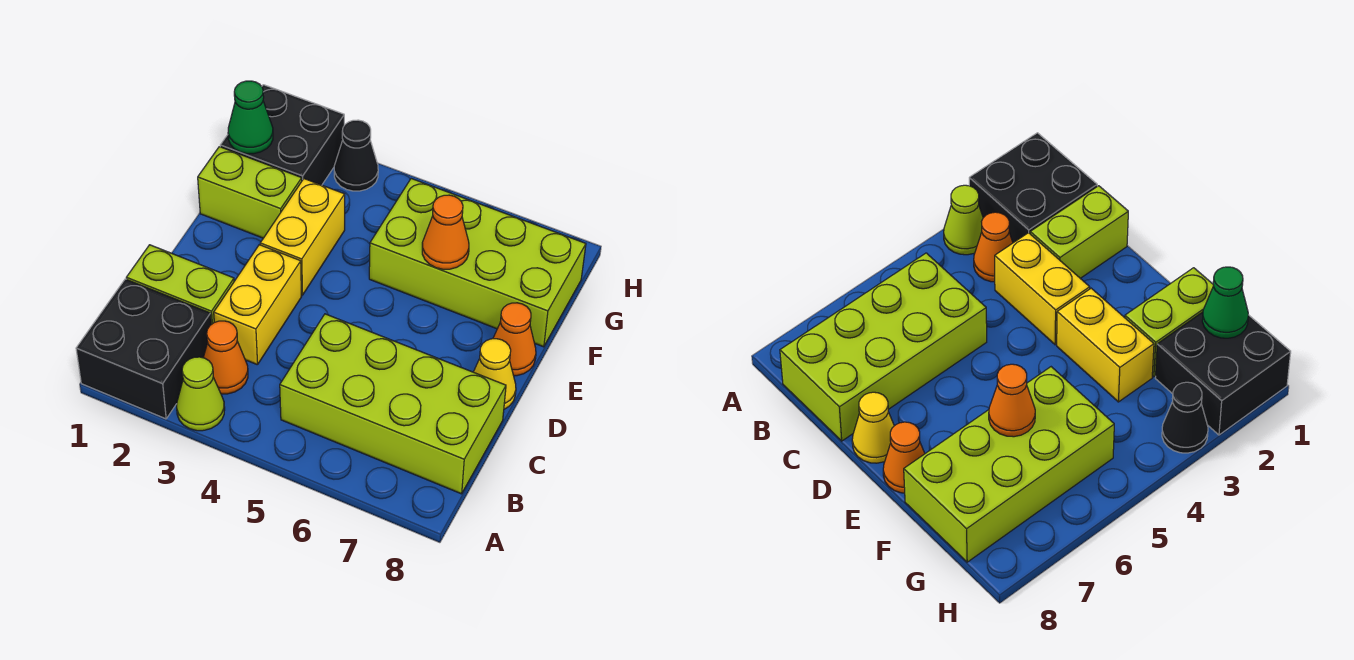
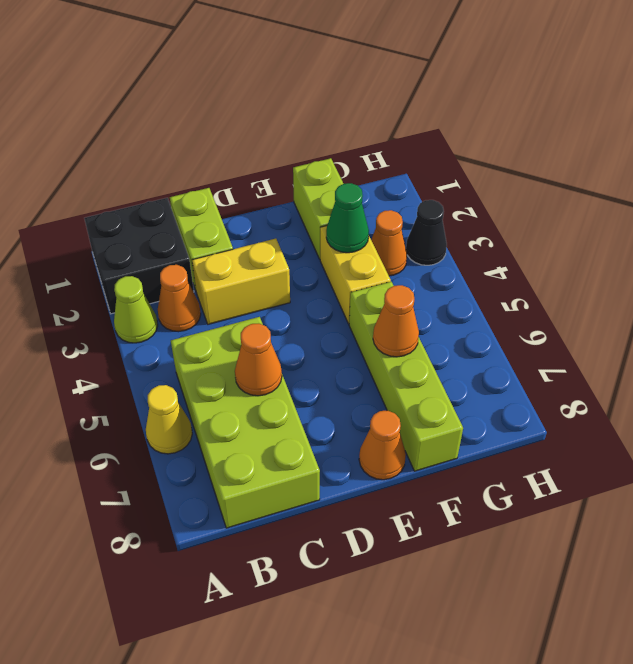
none -> orange 1x1 cone [235,324,282,396]
yellow 1x1 cone [474,339,516,409] -> yellow 1x1 cone moved to [146,385,192,454]
yellow 1x2 brick [260,179,345,295] -> yellow 1x2 brick turned to [320,226,391,324]
lime 2x4 brick [369,179,586,347] -> lime 1x4 brick [349,282,463,471]
black 2x2 brick [220,85,344,185] -> none
green 1x1 cone [228,81,273,154] -> green 1x1 cone moved to [326,183,369,253]
none -> orange 1x1 cone [371,210,407,276]

